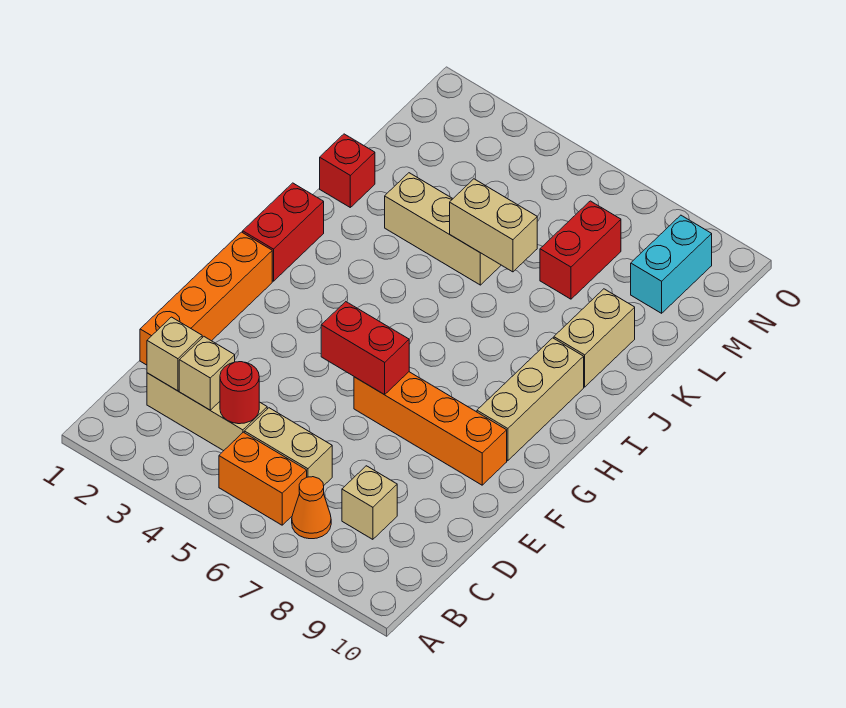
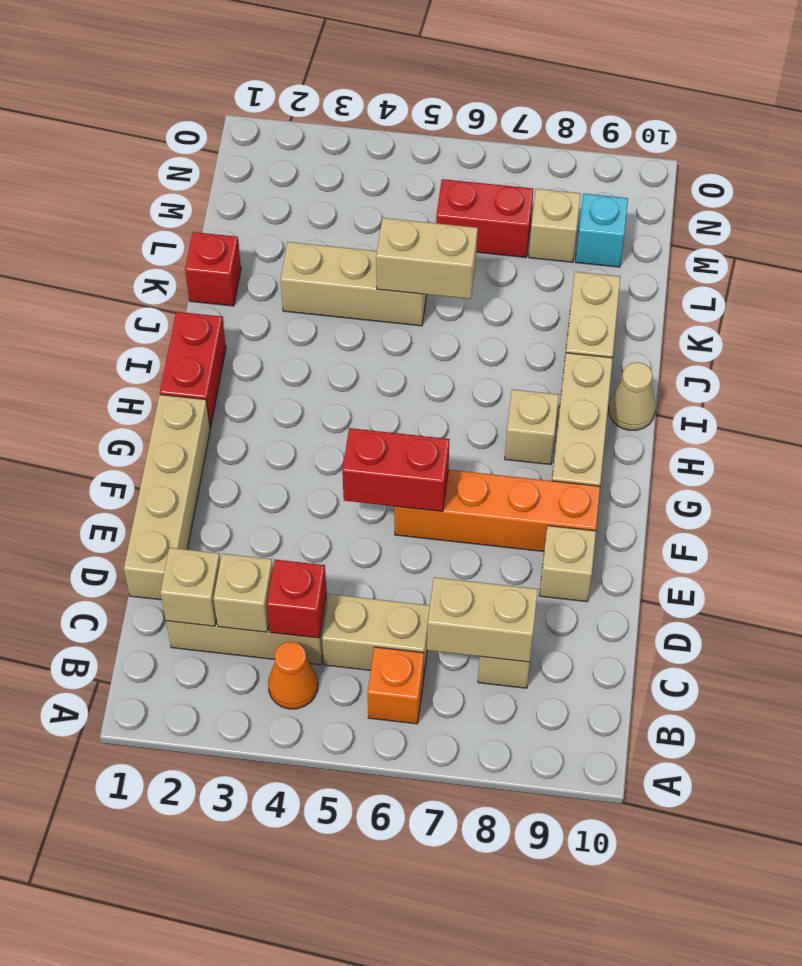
orange 1x2 brick [219,432,307,525] -> orange 1x1 brick [368,647,424,724]
orange 1x1 cone [292,477,331,539] -> orange 1x1 cone moved to [268,641,318,709]
red 1x1 round brick [220,362,259,424] -> red 1x1 brick [267,560,327,638]
none -> tan 1x2 brick [427,577,538,662]
orange 1x4 brick [140,232,272,365] -> tan 1x4 brick [124,395,210,600]
none -> tan 1x1 brick [539,526,596,602]
none -> tan 1x1 brick [505,389,559,465]
none -> tan 1x1 cone [609,362,656,430]
red 1x2 brick [540,201,621,299] -> red 1x2 brick turned to [436,179,533,257]
none -> tan 1x1 brick [529,189,581,262]
cyan 1x2 brick [631,215,712,313] -> cyan 1x1 brick [576,194,628,267]

